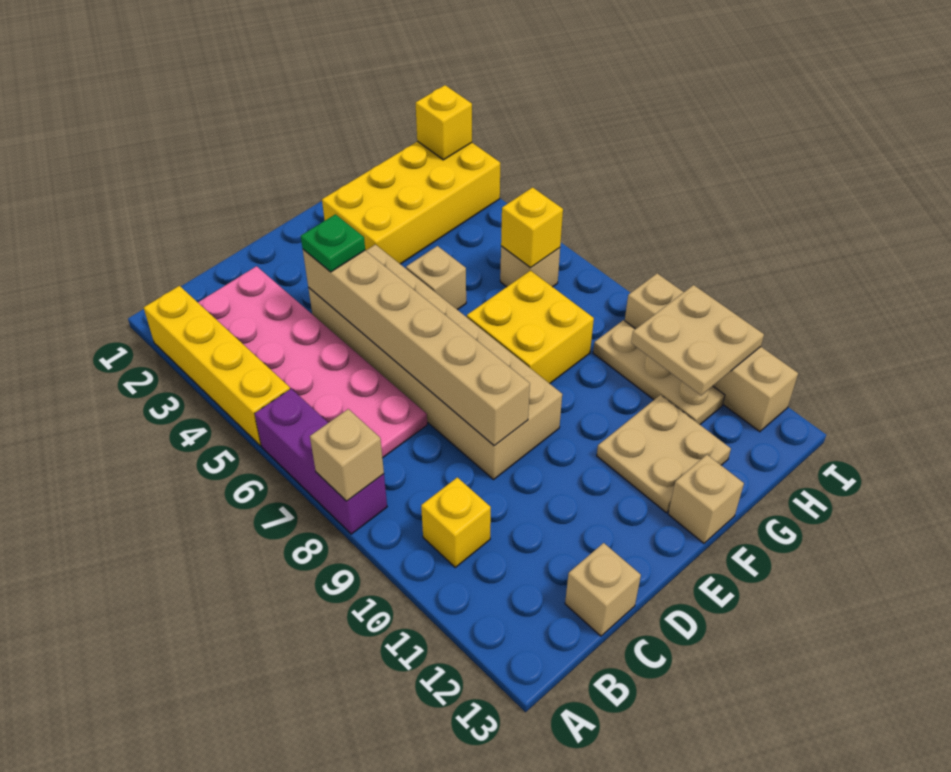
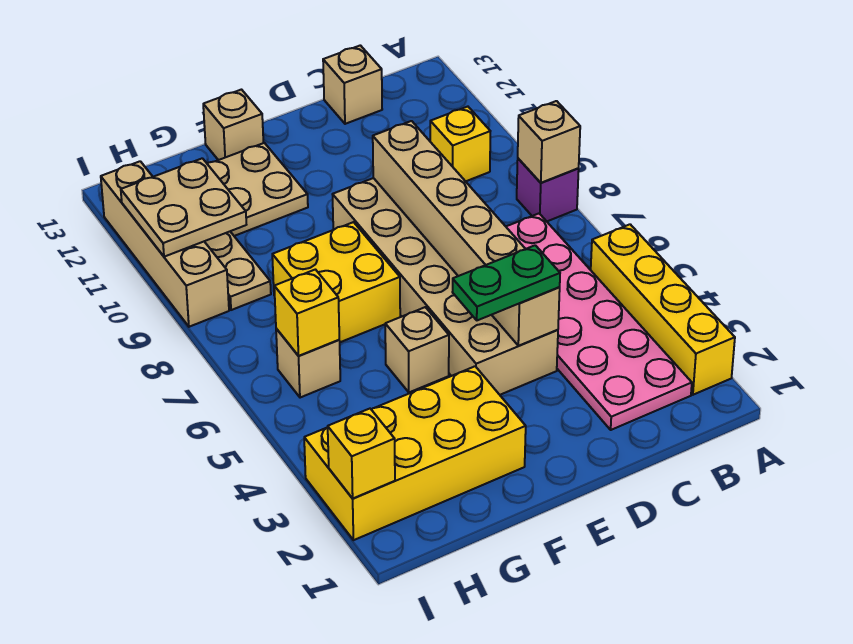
purple 1x3 brick [254,389,387,534] -> purple 1x1 brick [517,159,579,221]
green 1x1 plate [301,214,365,272] -> green 1x2 plate [453,245,560,320]

